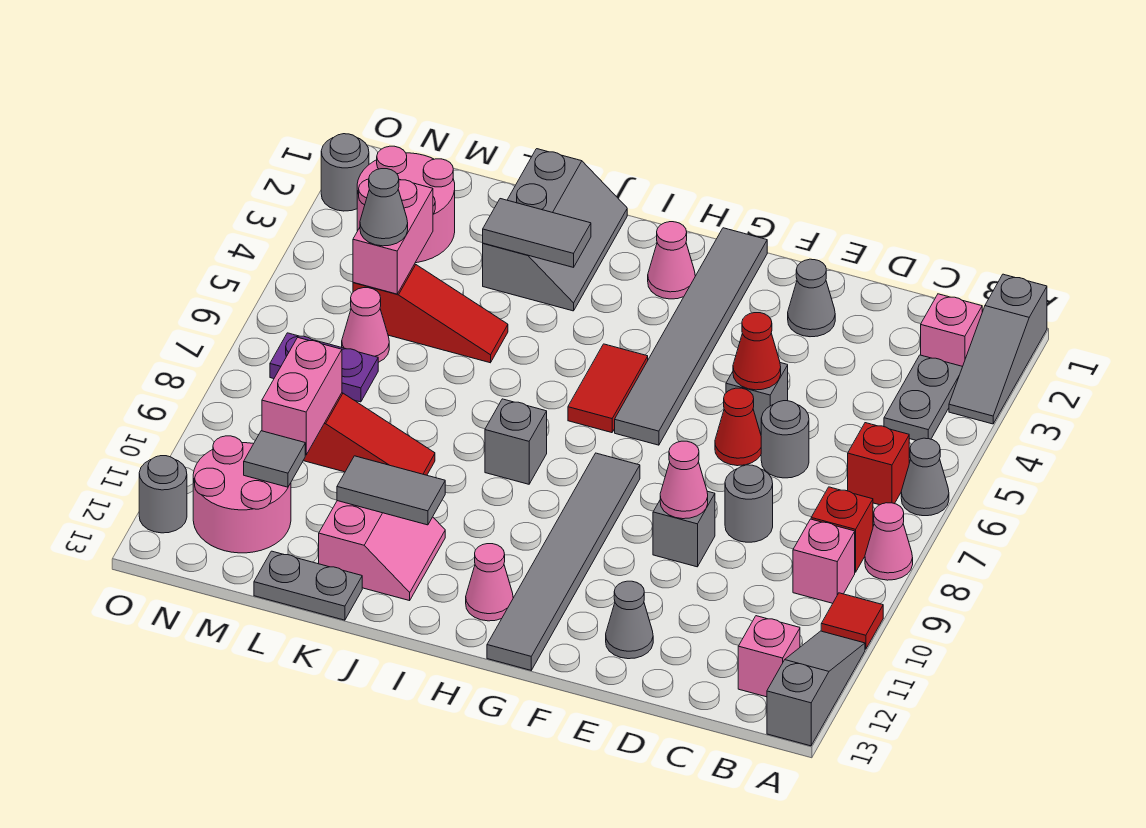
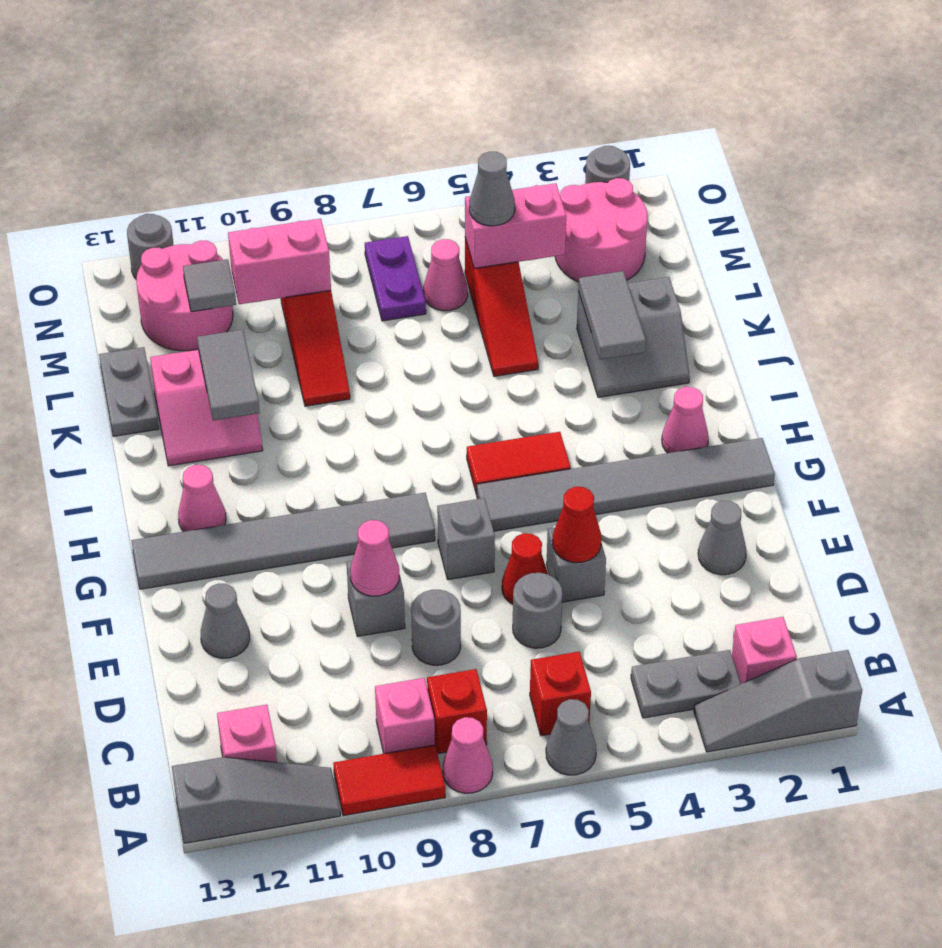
red 1x1 tile [821,593,883,649] -> red 1x2 tile [333,745,445,816]
grey 1x1 brick [485,399,547,484] -> grey 1x1 brick moved to [437,498,495,580]
grey 2x3 slope [483,149,627,311] -> grey 2x2 slope [577,277,690,397]

